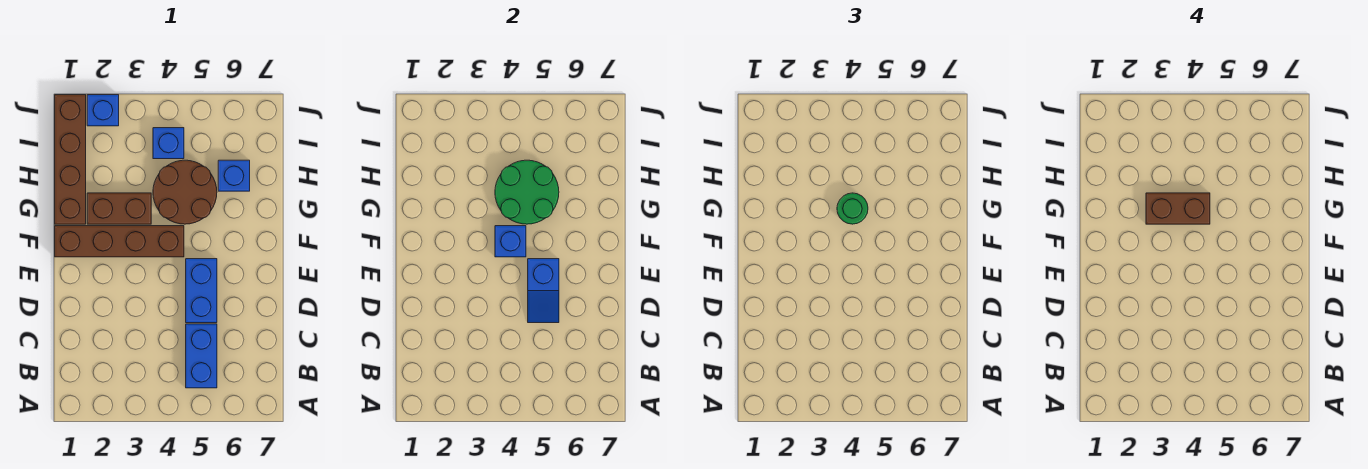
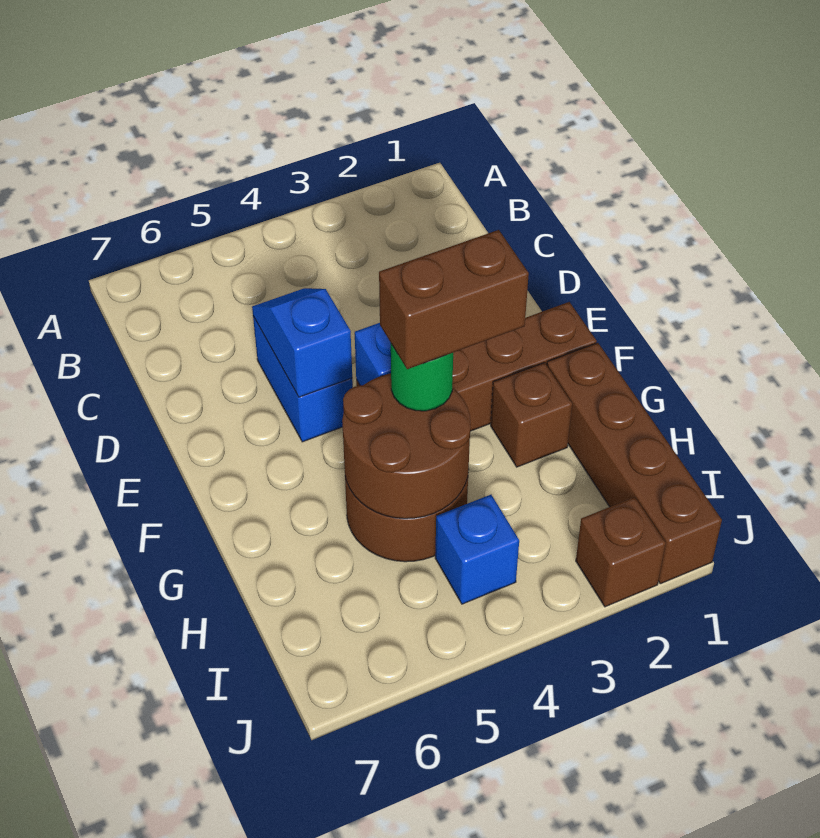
blue 1x2 brick [186,324,217,388] -> none
brown 1x2 brick [87,193,151,224] -> brown 1x1 brick [491,363,572,467]
green 2x2 round brick [495,160,559,224] -> brown 2x2 round brick [342,374,470,519]
blue 1x1 brick [218,160,250,191] -> none
blue 1x1 brick [87,95,119,126] -> brown 1x1 brick [576,497,666,607]

